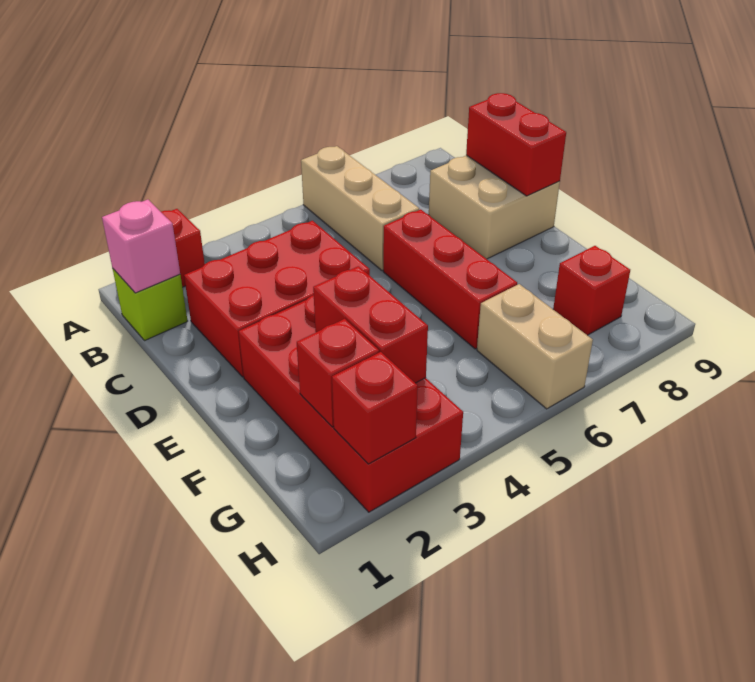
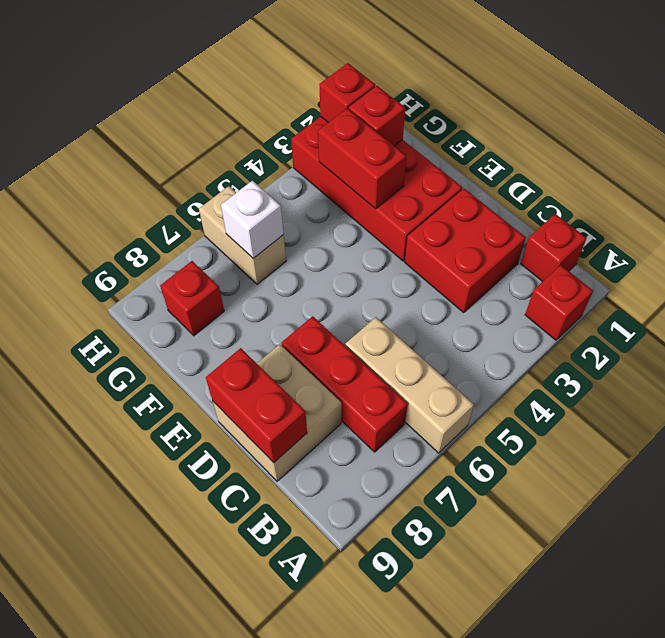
lime 1x1 brick [113,269,188,341] -> red 1x1 brick [521,214,586,282]
pink 1x1 brick [102,200,180,293] -> none
red 2x3 brick [184,221,370,377] -> red 2x2 brick [405,189,526,313]
red 1x3 brick [383,209,517,349] -> red 1x3 brick moved to [281,316,408,452]
none -> white 1x1 brick [221,181,284,258]

